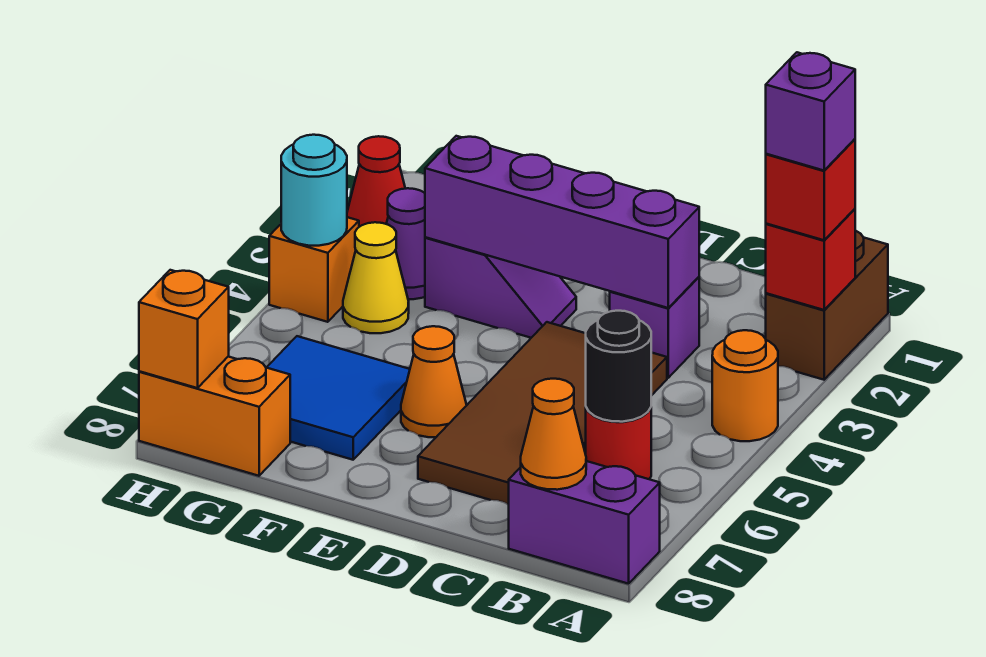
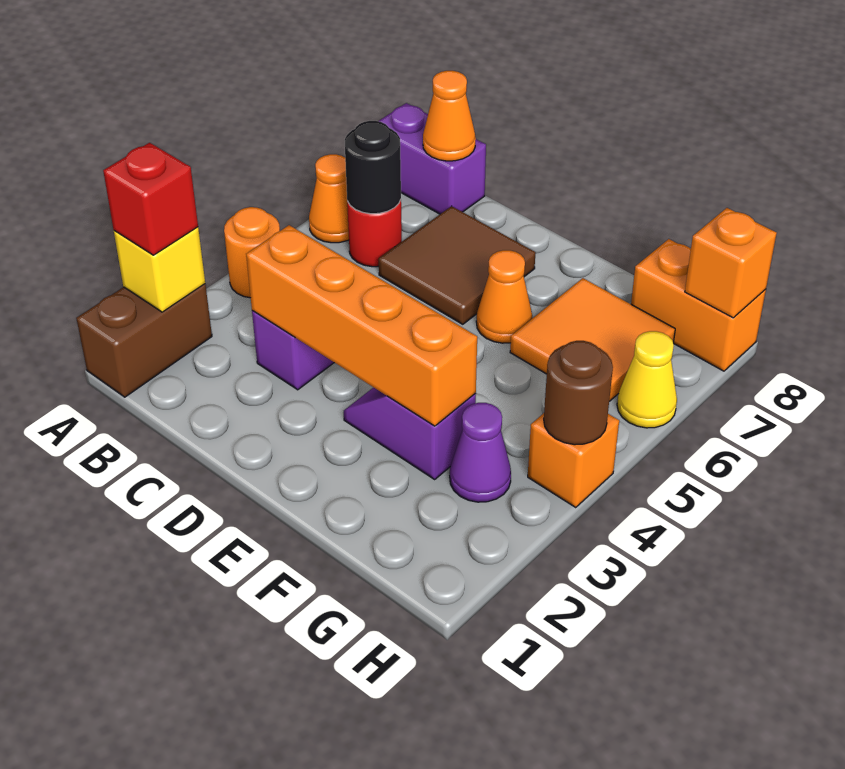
red 1x1 brick [766,209,855,310] -> yellow 1x1 brick [114,227,205,312]
purple 1x1 brick [766,52,855,170] -> none
none -> orange 1x1 cone [309,154,349,243]
purple 1x4 brick [425,136,699,308] -> orange 1x4 brick [246,225,477,426]
brown 2x4 tile [418,322,667,505] -> brown 2x2 tile [379,206,536,324]
blue 2x2 tile [267,336,410,460] -> orange 2x2 tile [510,278,675,401]
yellow 1x1 cone [343,222,409,333] -> yellow 1x1 cone moved to [617,331,677,428]
red 1x1 cone [347,136,405,227] -> none
cyan 1x1 round brick [281,135,347,246] -> brown 1x1 round brick [544,341,613,445]

